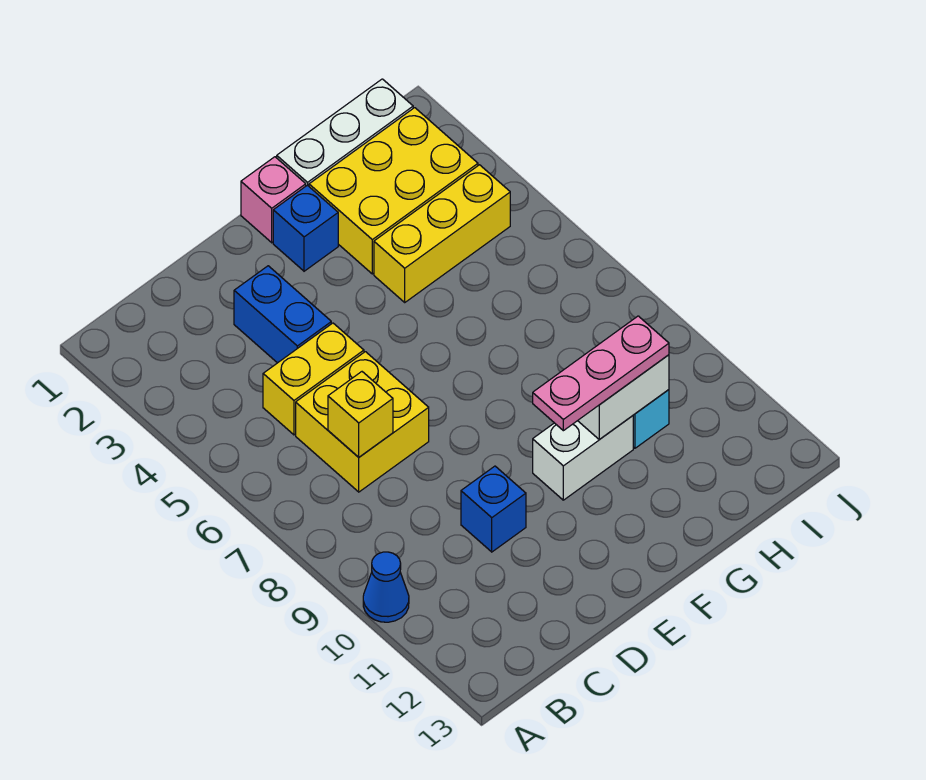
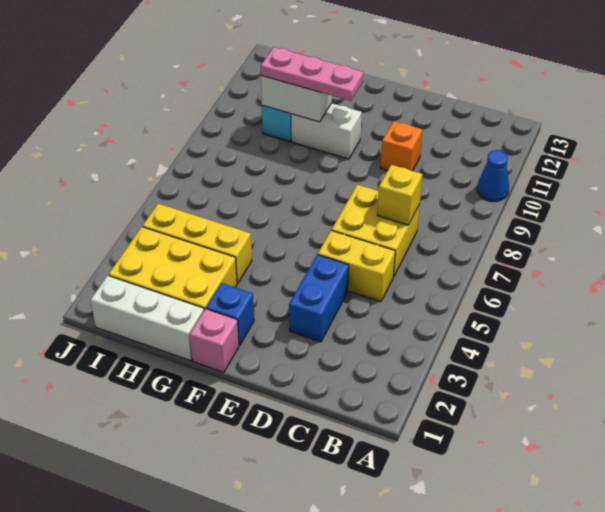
blue 1x1 brick [461,466,526,552] -> orange 1x1 brick [381,121,422,171]

